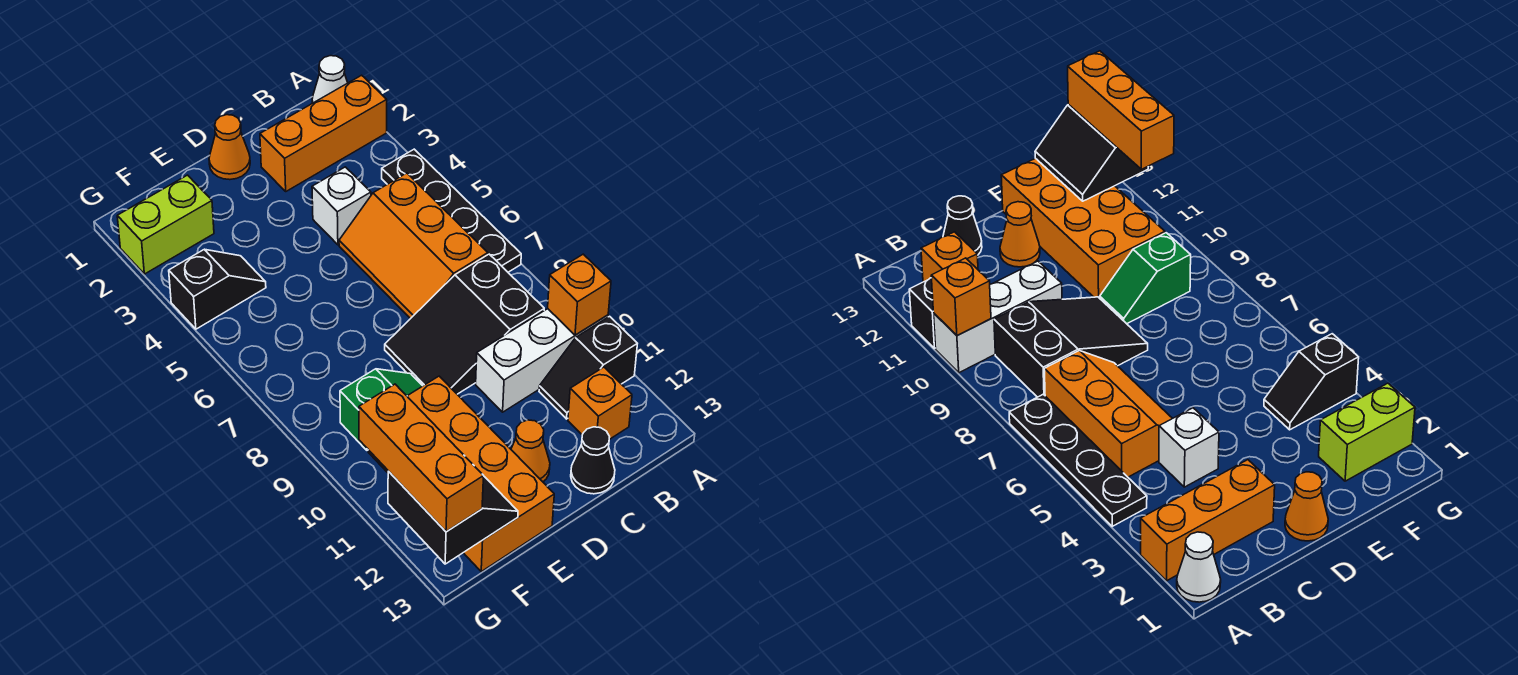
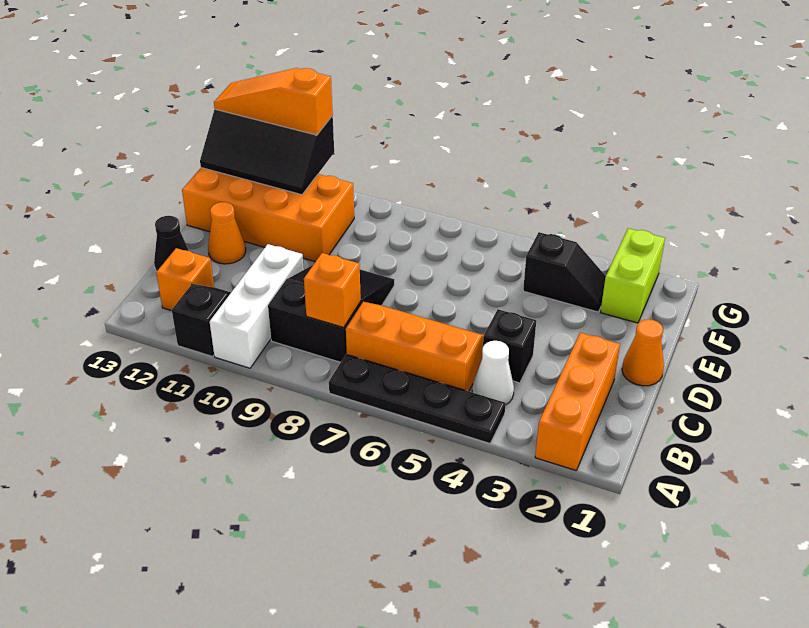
white 1x1 cone [312,56,348,103] -> white 1x1 cone moved to [472,341,514,405]
orange 1x1 brick [548,254,611,335] -> orange 1x1 brick moved to [304,253,361,327]
white 1x1 brick [312,167,371,245] -> black 1x1 brick [483,309,536,383]
green 1x2 slope [340,369,422,450] -> none
black 1x2 slope [169,249,266,329] -> black 1x2 slope turned to [523,232,606,312]
black 2x2 slope [388,471,518,564] -> black 2x3 slope [200,109,334,195]
orange 1x3 brick [359,384,483,532] -> orange 1x3 slope [214,68,333,135]

